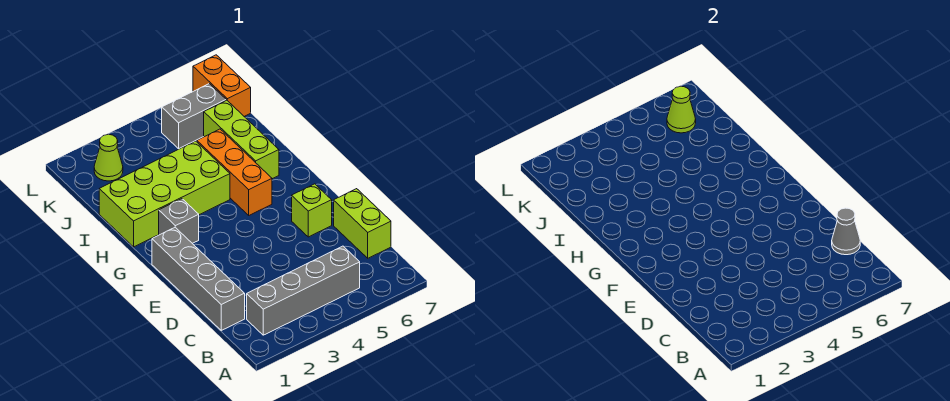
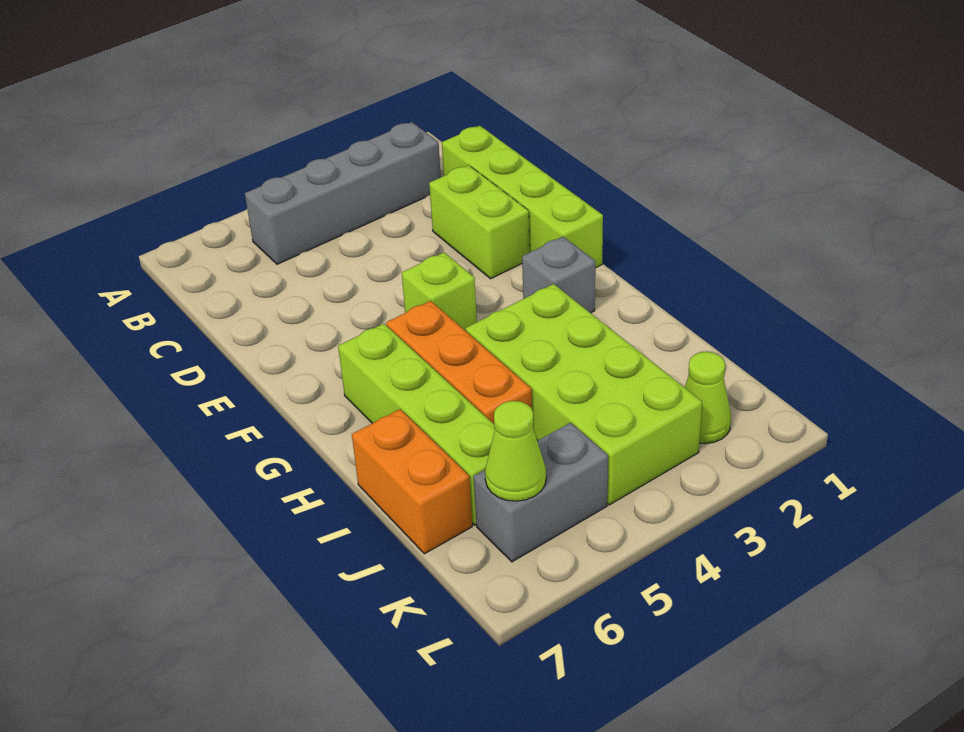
grey 1x4 brick [152,227,245,330] -> lime 1x4 brick [442,126,603,268]
lime 1x2 brick [334,189,391,258] -> lime 1x2 brick moved to [429,165,530,279]
grey 1x1 cone [832,208,860,255] -> none
lime 1x1 brick [292,184,332,237] -> lime 1x1 brick moved to [402,252,477,331]
lime 2x4 brick [99,141,230,247] -> lime 2x4 brick turned to [466,284,702,505]
lime 1x3 brick [204,100,279,179] -> lime 1x4 brick [338,324,495,525]
orange 1x2 brick [193,55,251,116] -> orange 1x2 brick moved to [352,409,472,554]

